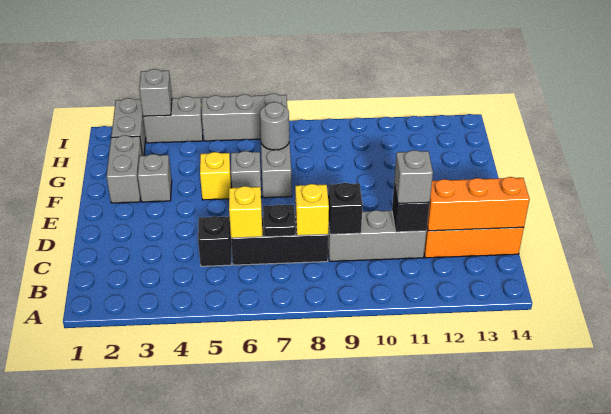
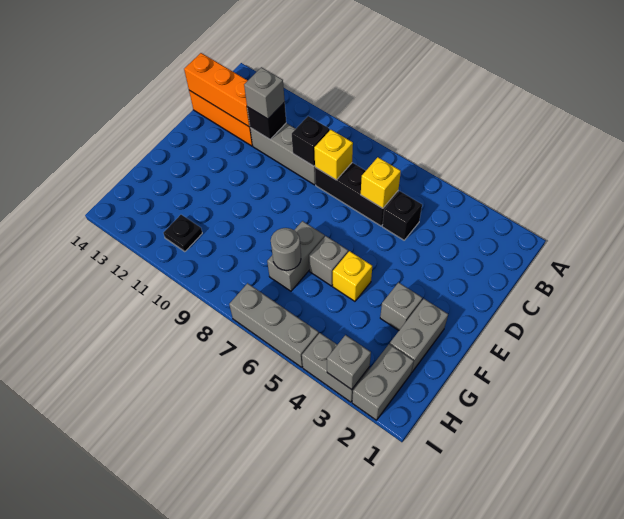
black 1x1 plate [263,204,295,237] -> black 1x1 plate moved to [163,215,202,252]

